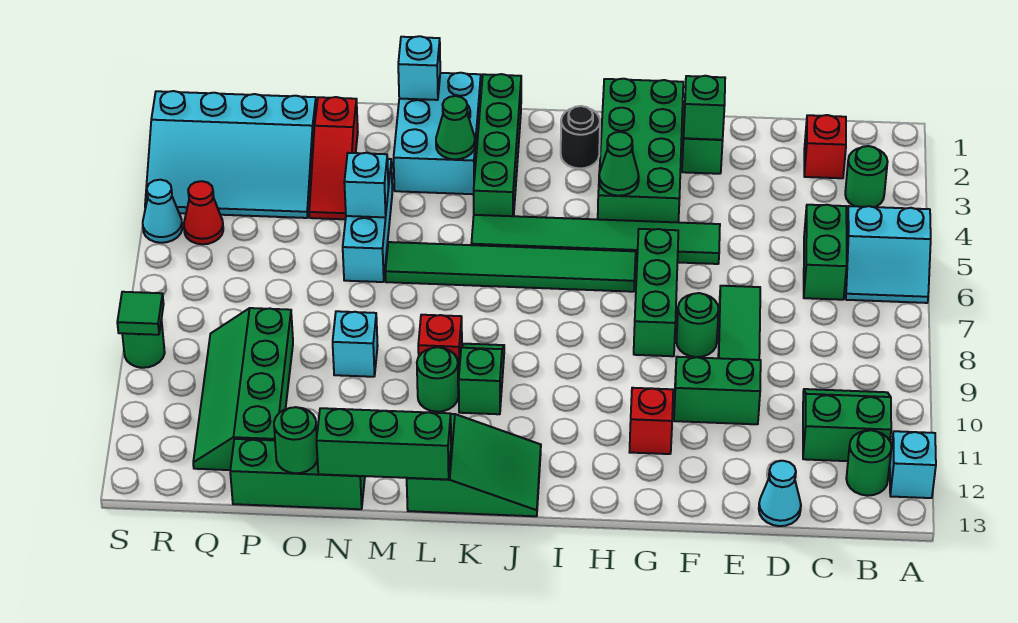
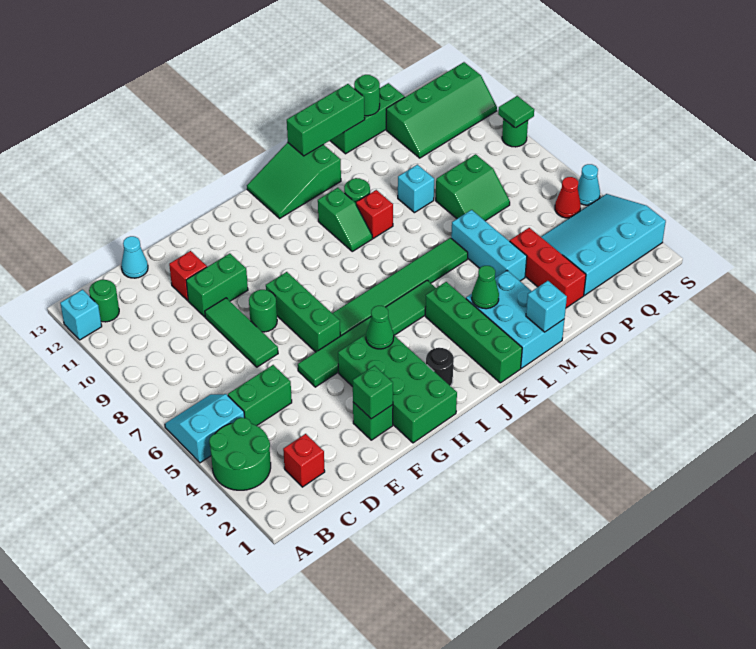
green 1x1 round brick [845,146,888,207] -> green 2x2 round brick [209,418,271,490]
green 2x2 slope [803,389,891,461] -> green 2x2 slope moved to [436,154,510,221]
green 1x2 brick [804,205,847,300] -> green 1x2 brick turned to [228,365,292,426]
red 1x1 brick [630,388,673,454] -> red 1x1 brick moved to [169,251,207,300]
cyan 1x1 brick [344,153,388,217] -> none
red 1x3 slope [309,97,358,219] -> red 1x3 brick [510,228,586,308]
green 2x4 slope [193,308,293,470] -> green 2x4 slope turned to [386,62,497,158]

